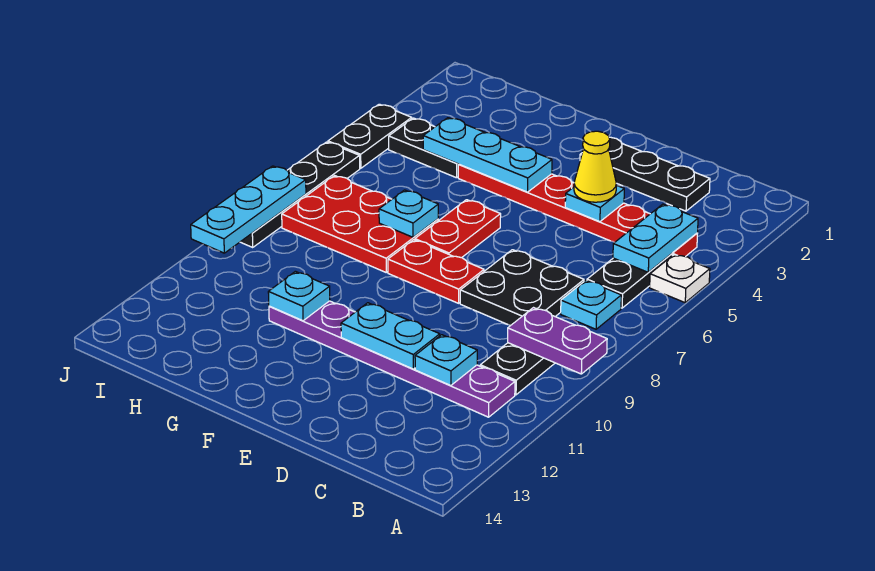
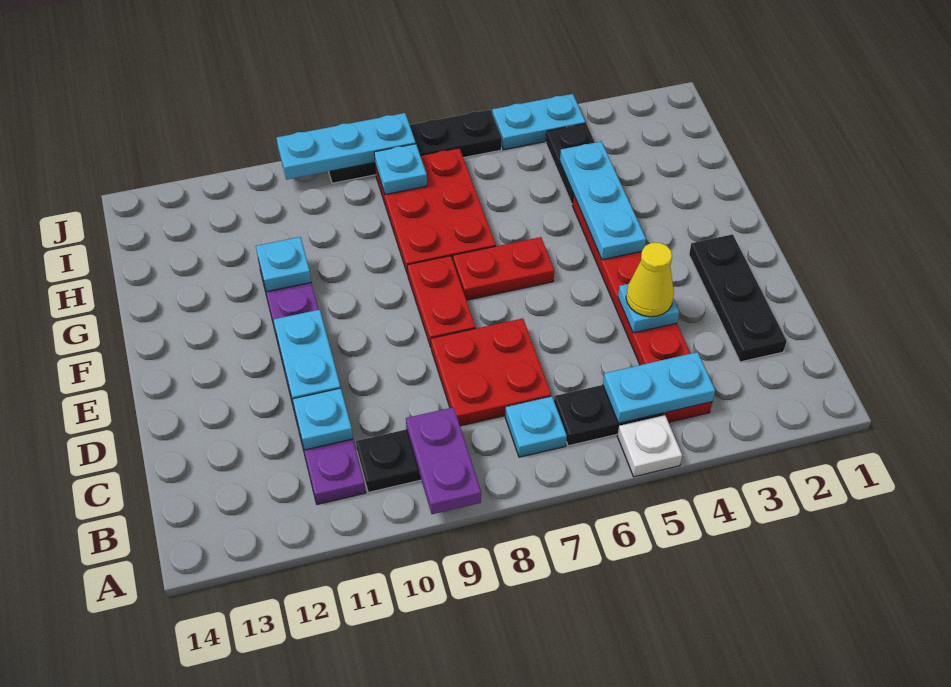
black 2x2 plate [460,250,584,326] -> red 2x2 plate [431,318,551,426]
cyan 1x1 plate [379,190,438,237] -> cyan 1x1 plate moved to [374,144,427,195]
black 1x2 plate [328,104,412,168] -> cyan 1x2 plate [492,94,586,150]

